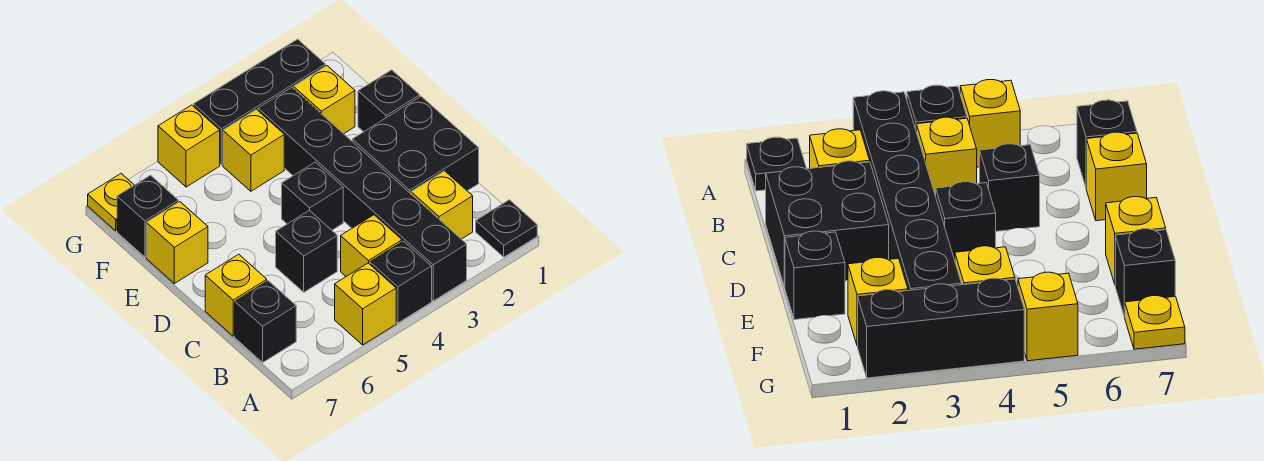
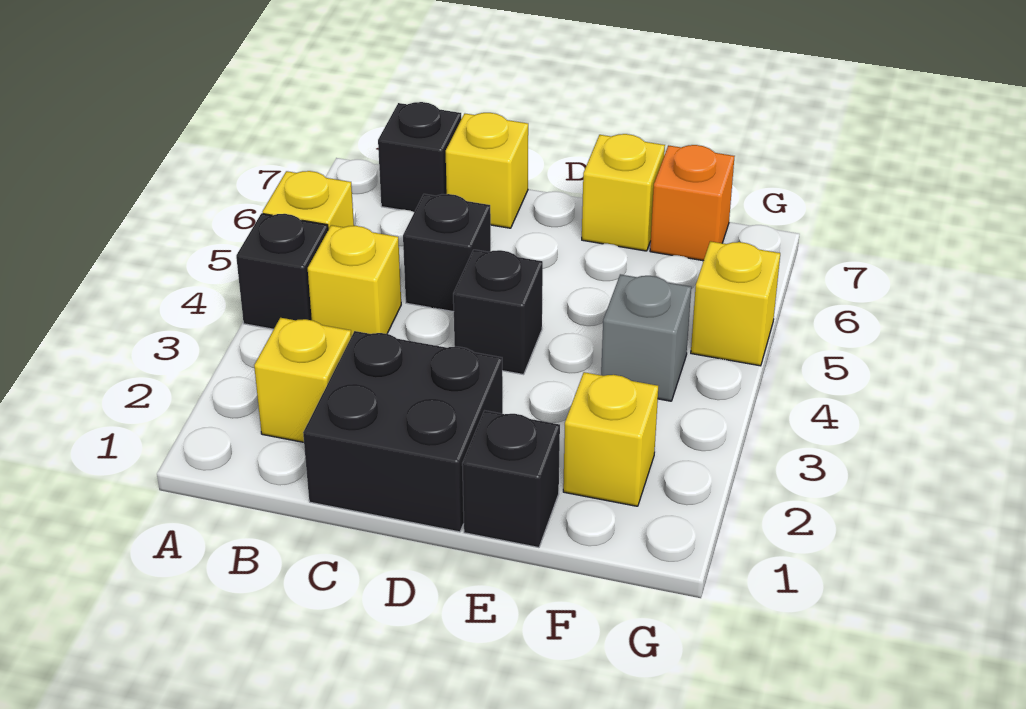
black 1x1 plate [476,200,537,257] -> none
black 1x6 brick [258,87,467,301] -> none
yellow 1x1 brick [223,109,284,191] -> grey 1x1 brick [601,274,691,401]
black 1x1 brick [117,175,179,257] -> orange 1x1 brick [650,145,735,261]
black 1x3 brick [193,39,326,165] -> none
yellow 1x1 plate [88,174,134,231] -> none

